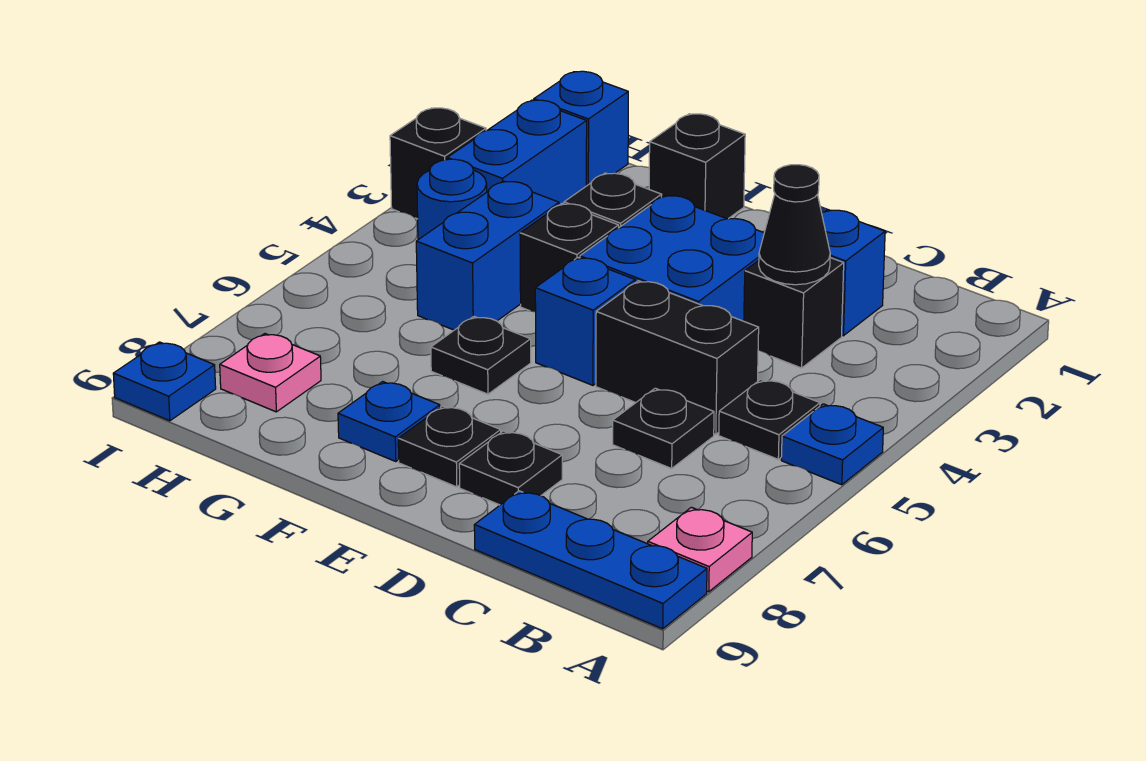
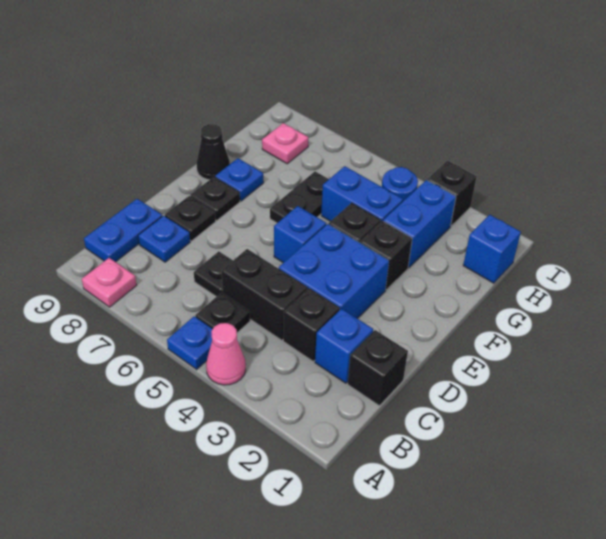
none -> pink 1x1 cone [206,323,246,385]
blue 1x3 plate [474,491,707,629] -> blue 1x2 plate [84,199,162,262]
black 1x1 cone [759,165,830,285] -> black 1x1 cone moved to [197,124,230,180]
black 1x2 brick [596,281,759,434] -> black 1x2 brick turned to [222,249,307,340]
black 1x1 brick [649,114,745,219] -> black 1x1 brick moved to [348,330,408,406]
black 1x1 plate [431,316,531,394] -> black 1x2 plate [270,171,329,223]
blue 1x2 brick [447,100,587,205] -> blue 1x2 brick turned to [383,180,456,268]
blue 1x1 plate [113,342,216,421] -> blue 1x1 plate moved to [138,216,190,262]

